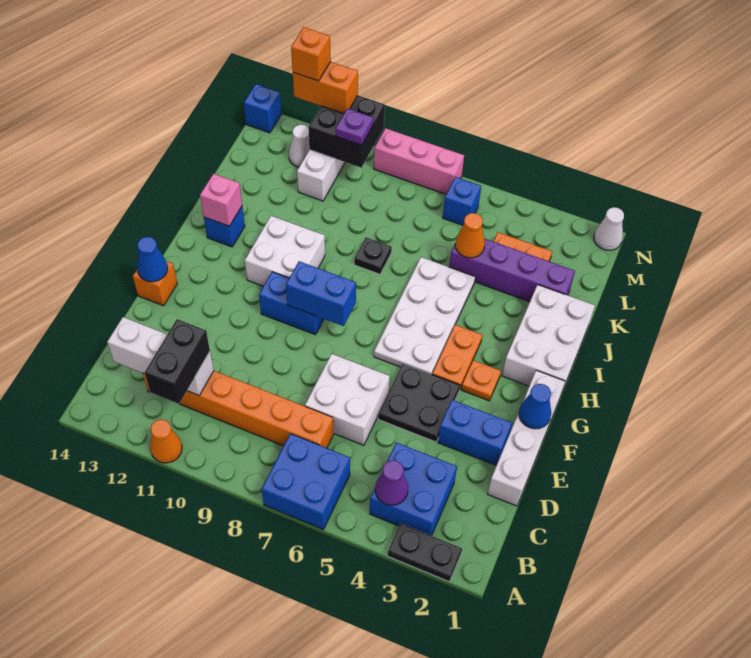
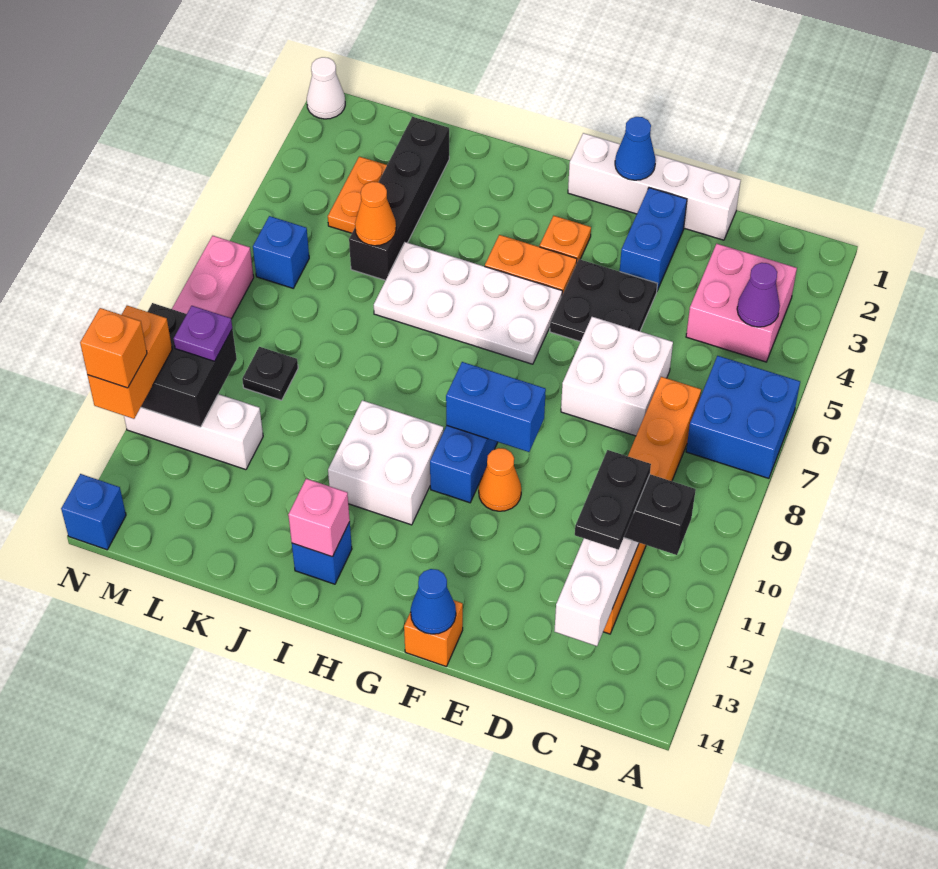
black 1x2 plate [387,523,462,582] -> black 1x2 plate moved to [575,450,651,550]
orange 1x1 cone [150,419,182,463] -> orange 1x1 cone moved to [479,448,521,511]
blue 2x2 brick [369,442,457,536] -> pink 2x2 brick [686,244,797,362]
blue 1x2 brick [286,261,356,326] -> blue 1x2 brick turned to [446,362,546,452]
white 2x3 brick [502,285,595,394] -> none
black 1x1 plate [354,237,392,274] -> black 1x1 plate moved to [242,347,298,400]
purple 1x4 brick [449,239,575,302] -> black 1x4 brick [349,117,449,280]
white 1x1 cone [289,125,309,167] -> none

